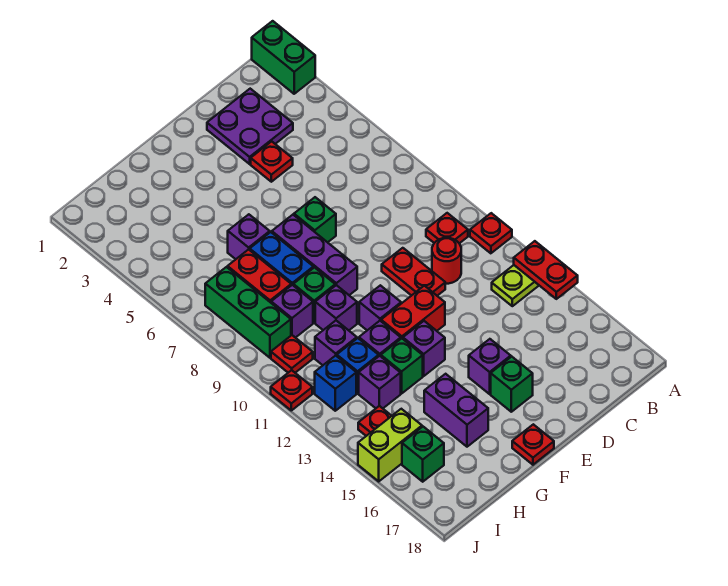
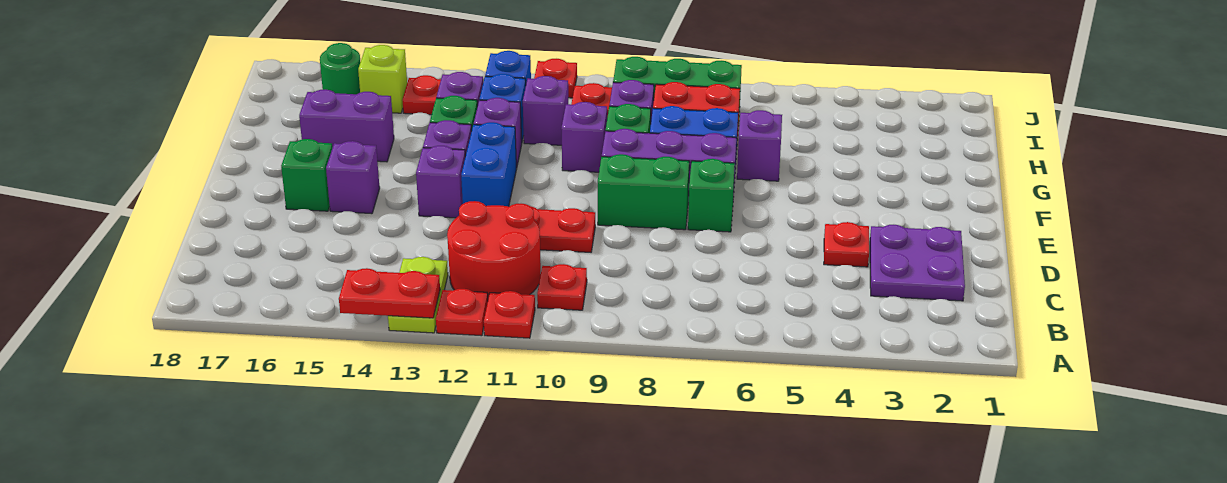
green 1x2 brick [252,21,315,94] -> green 1x2 brick moved to [598,154,689,230]
red 1x1 round brick [432,238,461,284] -> red 2x2 round brick [447,201,541,298]
red 1x2 brick [381,286,445,339] -> blue 1x2 brick [461,122,516,207]
purple 1x1 brick [359,285,401,330] -> purple 1x1 brick moved to [416,146,465,218]
red 1x1 plate [512,424,554,465] -> red 1x1 plate moved to [436,289,488,336]
lime 1x2 brick [358,409,422,481] -> lime 1x1 brick [358,45,407,113]
green 1x1 brick [402,427,444,482] -> green 1x1 round brick [320,43,360,94]

